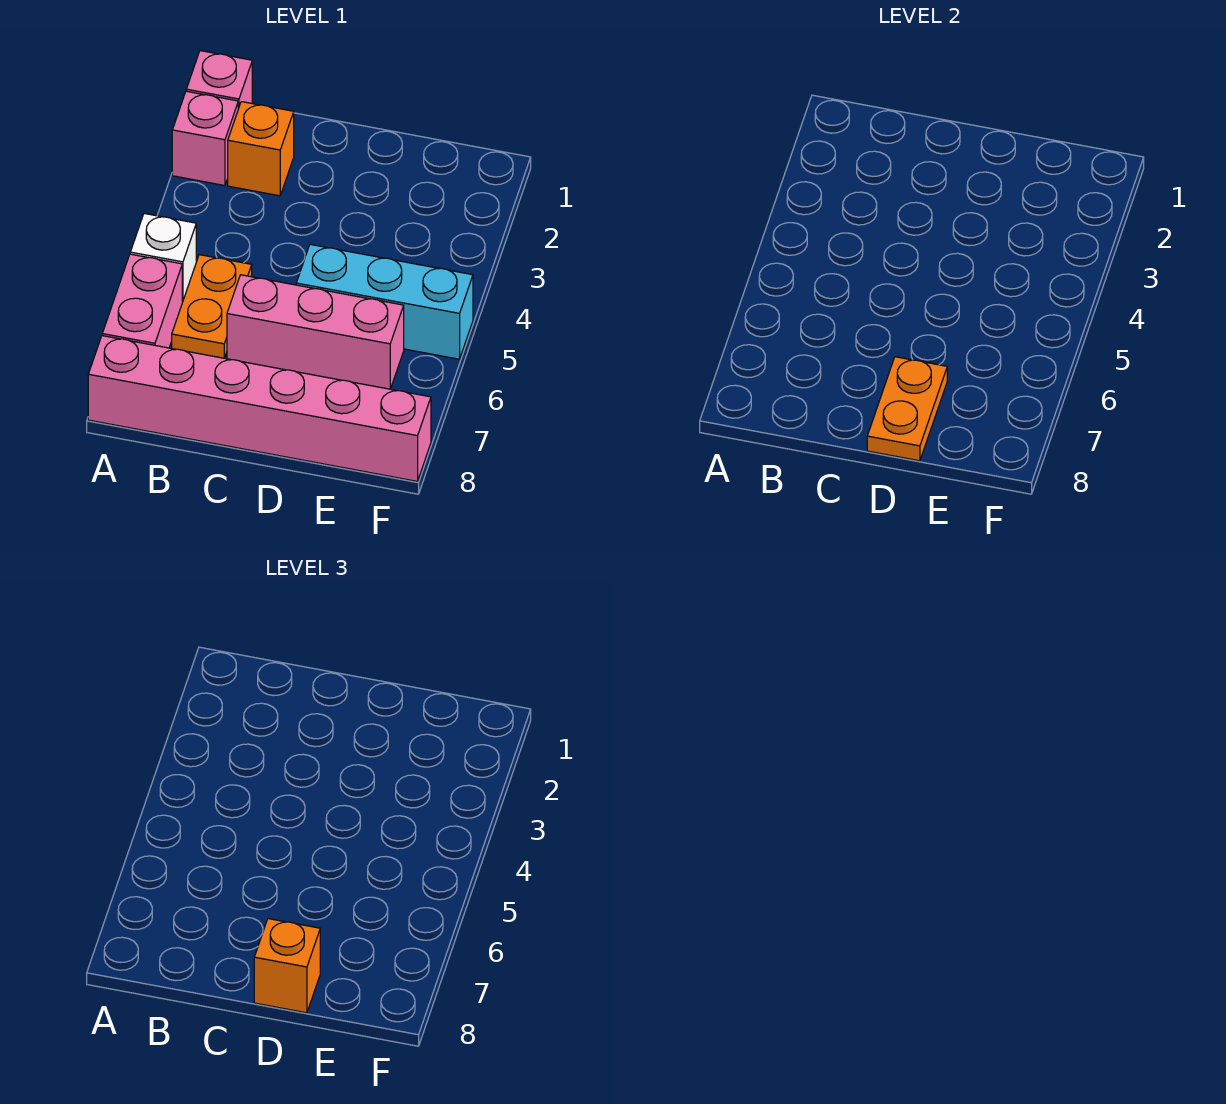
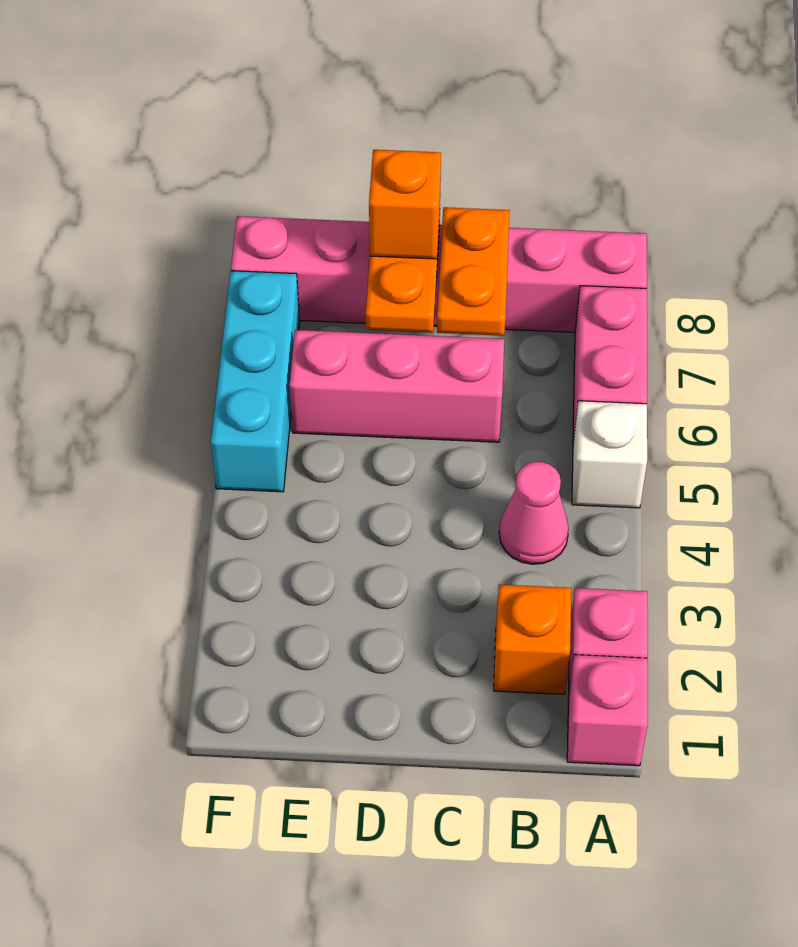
none -> pink 1x1 cone [499,462,569,564]
orange 1x2 plate [172,255,252,358] -> orange 1x2 plate moved to [437,207,510,336]
cyan 1x3 brick [296,244,473,359] -> cyan 1x3 brick turned to [211,271,300,492]

